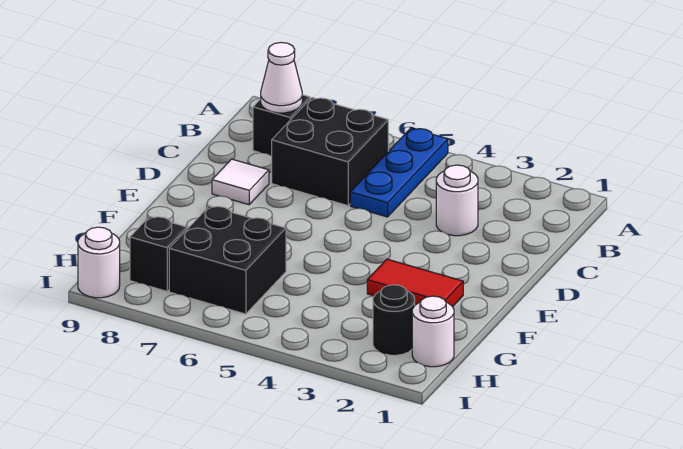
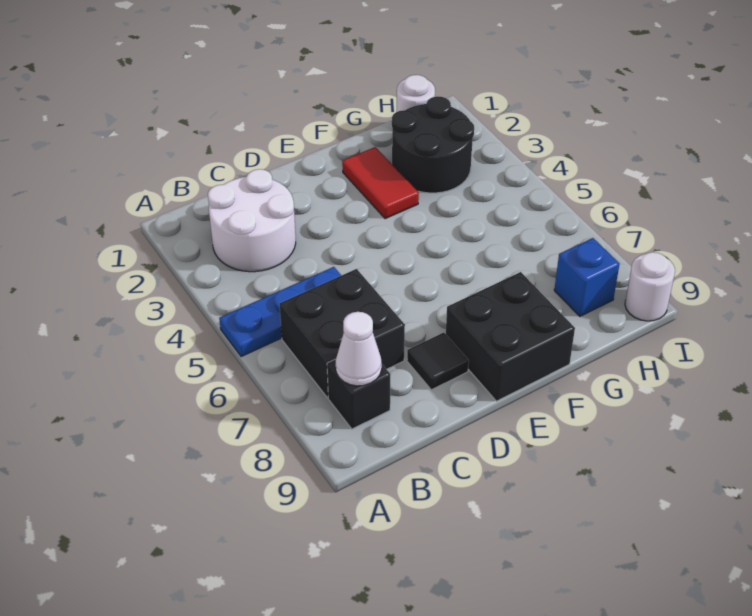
white 1x1 round brick [436,165,478,236] -> white 2x2 round brick [208,169,296,272]
white 1x1 tile [212,159,269,205] -> black 1x1 tile [407,333,469,390]
black 2x2 brick [169,206,286,314] -> black 2x2 brick moved to [446,272,575,401]
black 1x1 round brick [373,285,415,355] -> black 2x2 round brick [392,96,474,193]
black 1x1 brick [130,216,187,291] -> blue 1x1 brick [554,238,620,316]

